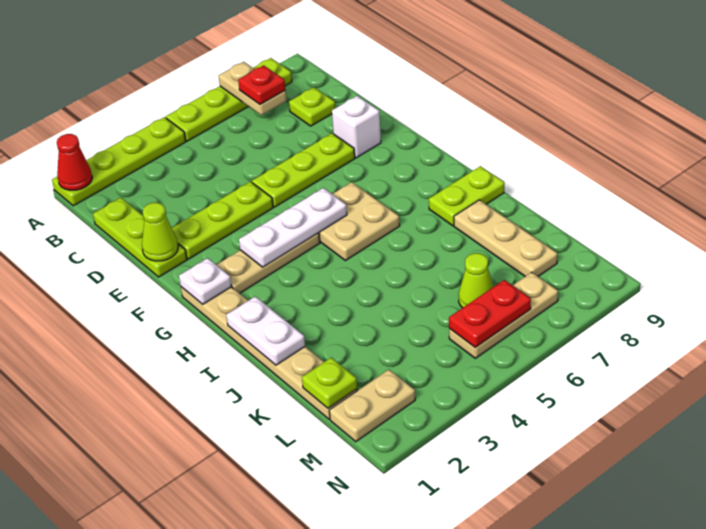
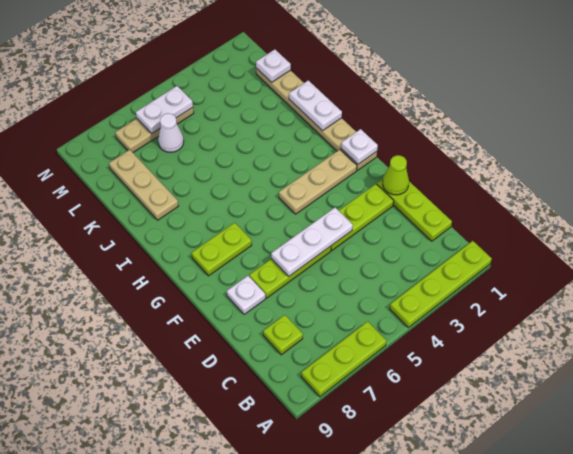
red 1x1 cone [57,134,92,190] -> none
lime 1x4 plate [166,58,292,141] -> lime 1x3 plate [301,321,386,397]
tan 1x2 plate [219,62,287,115] -> none
red 1x1 plate [238,65,285,104] -> none
white 1x1 brick [332,96,381,158] -> white 1x1 plate [227,276,266,314]
white 1x3 plate [239,188,347,267] -> white 1x3 plate moved to [271,208,353,276]
tan 2x2 plate [319,182,400,261] -> none
lime 1x2 plate [429,166,504,226] -> lime 1x2 plate moved to [192,223,252,276]
lime 1x1 plate [302,358,357,408] -> white 1x1 plate [256,49,291,82]
lime 1x1 cone [459,253,493,308] -> white 1x1 cone [158,113,184,152]
tan 1x2 plate [329,370,415,442] -> none
red 1x2 plate [449,280,531,347] -> white 1x2 plate [136,86,193,133]

